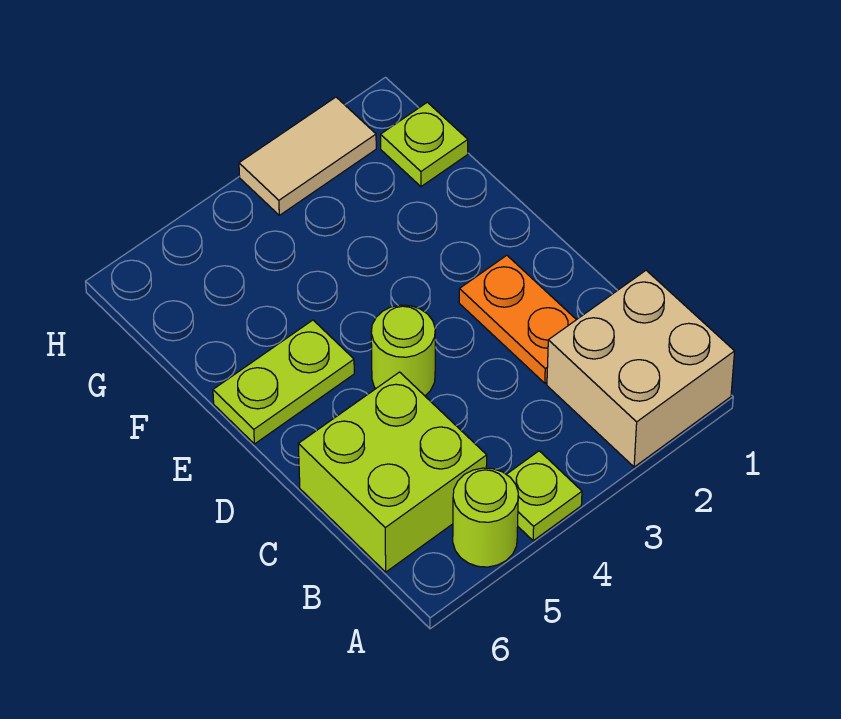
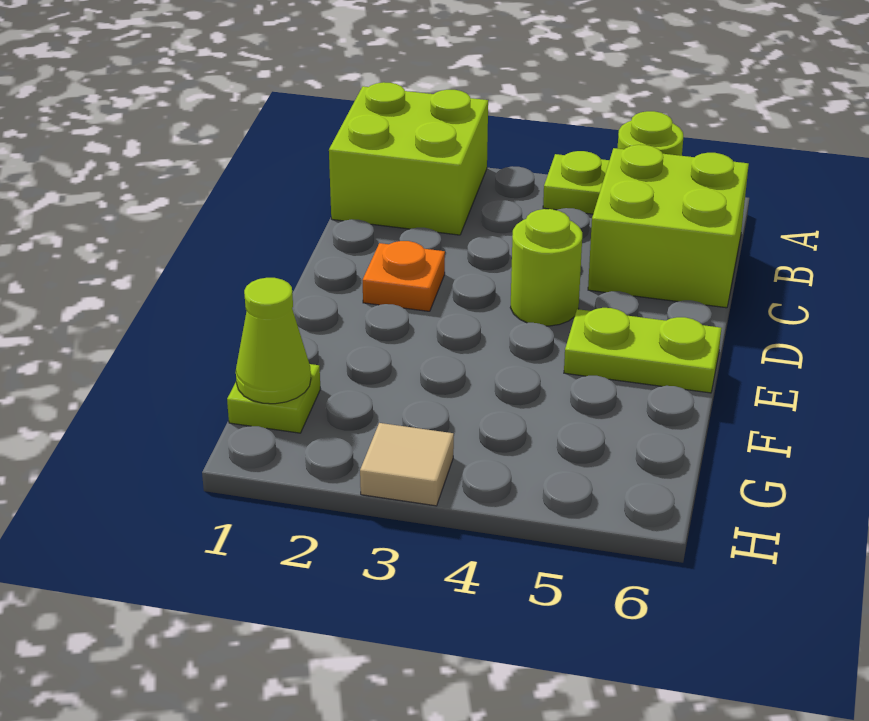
tan 2x2 brick [547,270,735,467] -> lime 2x2 brick [329,82,488,235]
orange 1x2 plate [459,255,576,383] -> orange 1x1 plate [363,241,445,311]
none -> lime 1x1 cone [236,278,311,404]
tan 1x2 tile [239,97,376,215] -> tan 1x1 tile [360,423,454,506]

